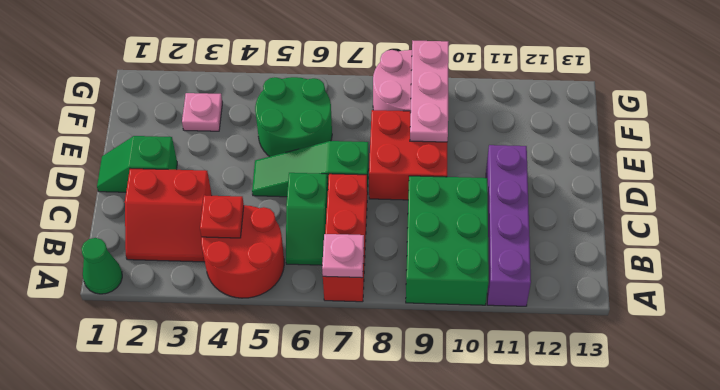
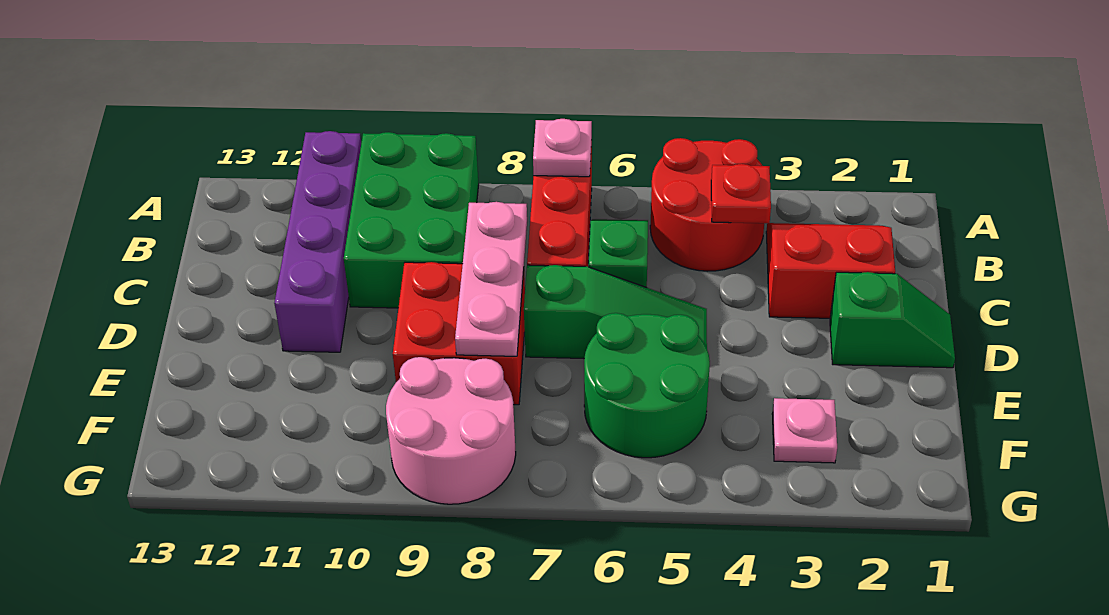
green 1x1 cone [81,238,122,294] -> none
pink 1x3 plate [410,41,449,142] -> pink 1x3 plate moved to [455,202,527,356]

